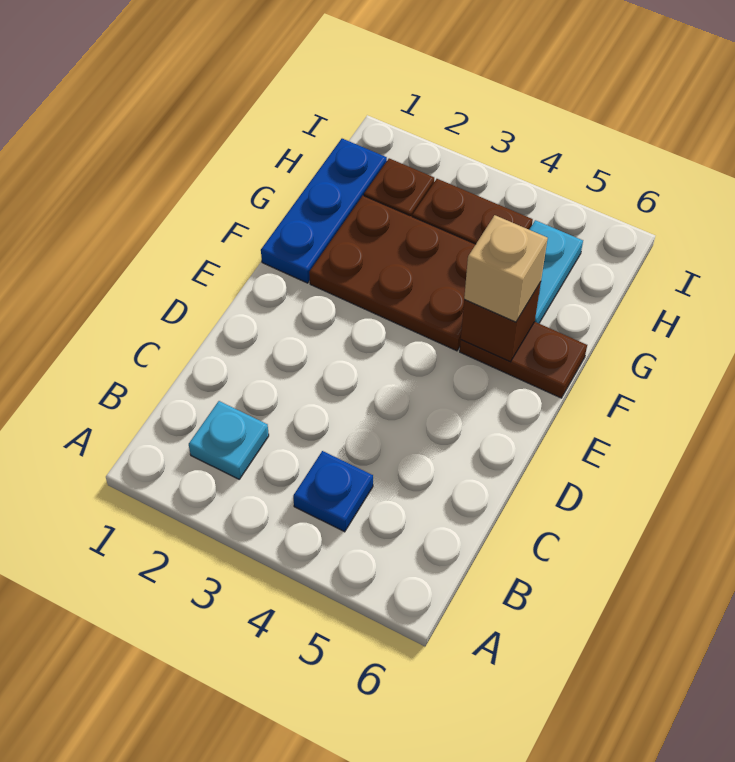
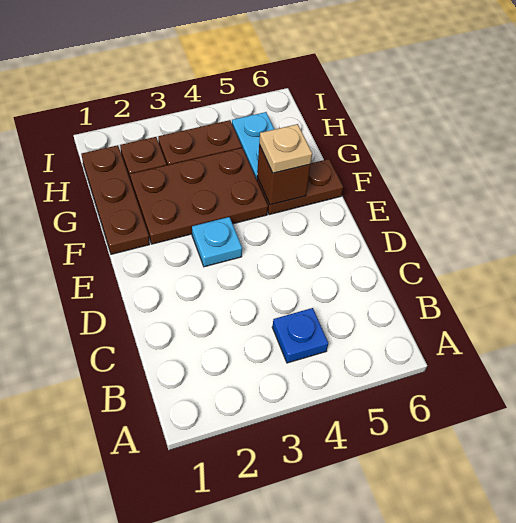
cyan 1x1 plate [189,401,269,479] -> cyan 1x1 plate moved to [192,217,242,267]
blue 1x3 plate [261,139,387,283] -> brown 1x3 plate [81,145,150,254]
tan 1x1 brick [464,215,548,322] -> tan 1x1 plate [259,124,312,173]

